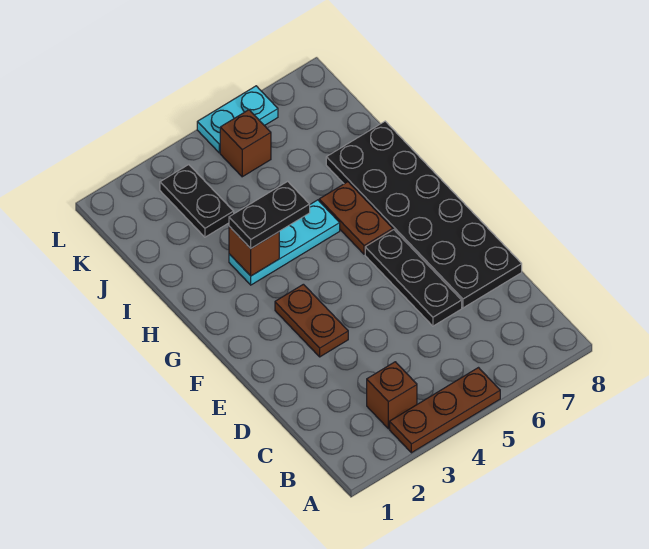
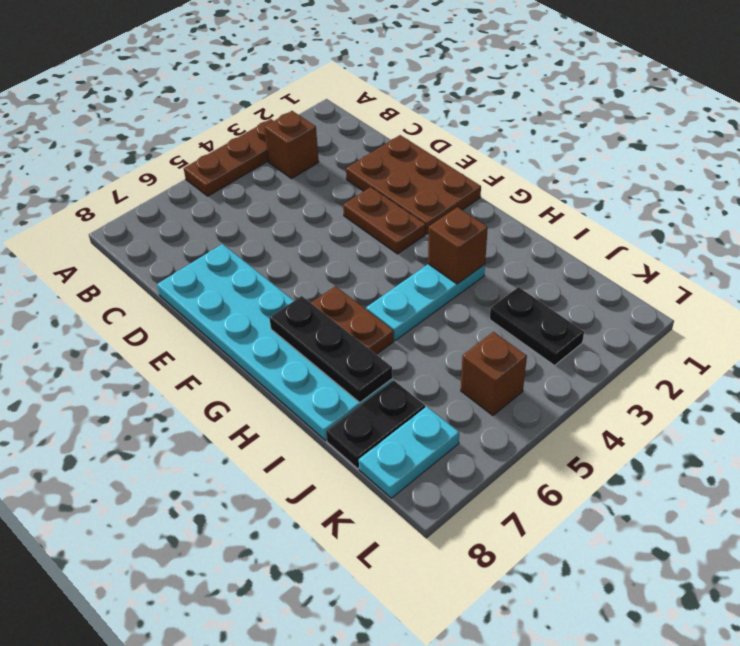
none -> brown 2x3 plate [346,135,481,234]
black 1x3 plate [365,230,462,326] -> black 1x3 plate moved to [269,296,392,403]
black 2x6 plate [326,121,522,308] -> cyan 2x6 plate [157,244,392,440]
black 1x2 plate [229,181,310,248] -> black 1x2 plate moved to [326,380,425,469]
cyan 1x2 plate [197,86,278,153] -> cyan 1x2 plate moved to [359,407,459,498]

